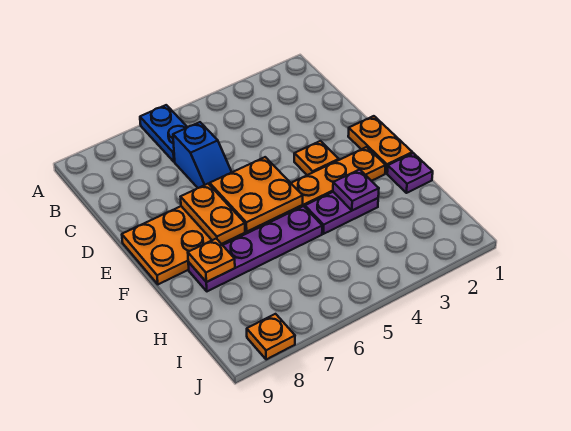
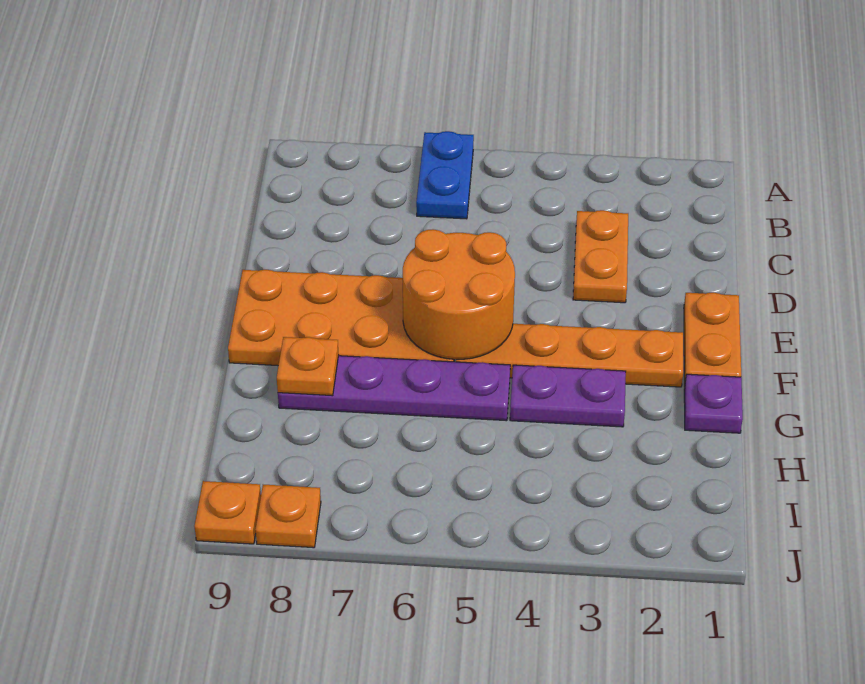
blue 1x2 slope [173,122,232,188] -> none
orange 1x1 plate [294,141,339,175] -> orange 1x1 plate moved to [194,481,261,544]
orange 2x2 plate [210,157,303,232] -> orange 2x2 round brick [403,229,515,359]
orange 1x2 plate [181,184,245,244] -> orange 1x2 plate moved to [573,210,628,303]
purple 1x1 plate [333,170,379,210] -> none

